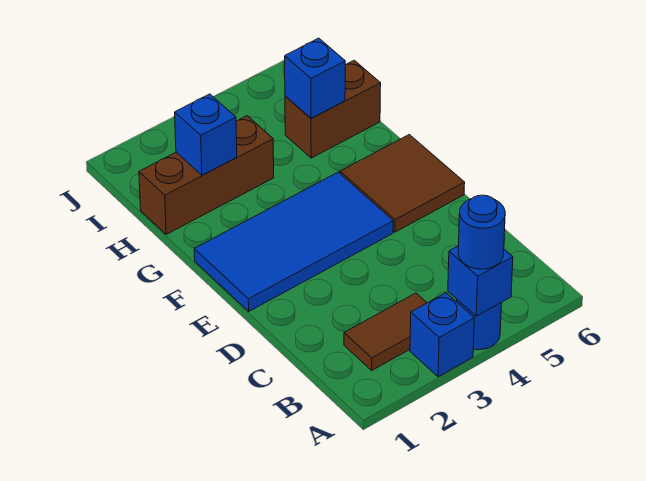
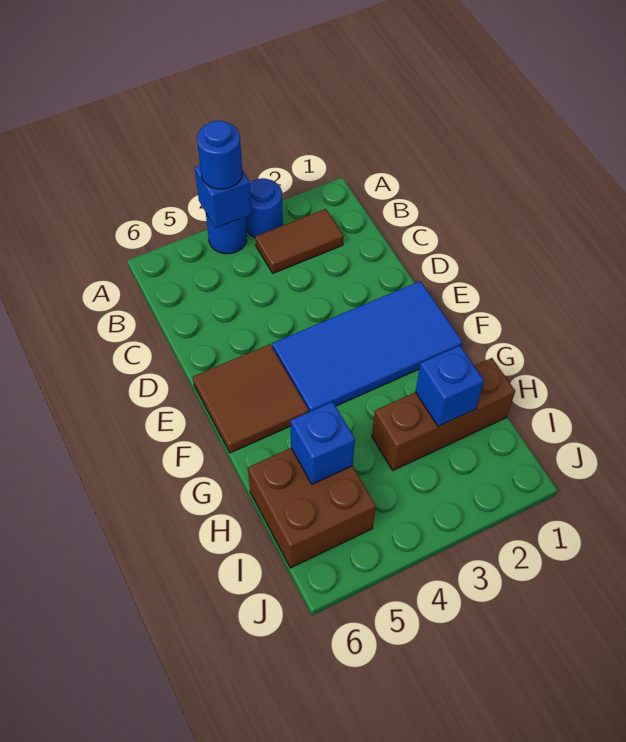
blue 1x1 brick [410,293,474,377] -> blue 1x1 round brick [246,178,283,238]
brown 1x2 brick [285,60,381,158] -> brown 2x2 brick [248,448,376,568]

